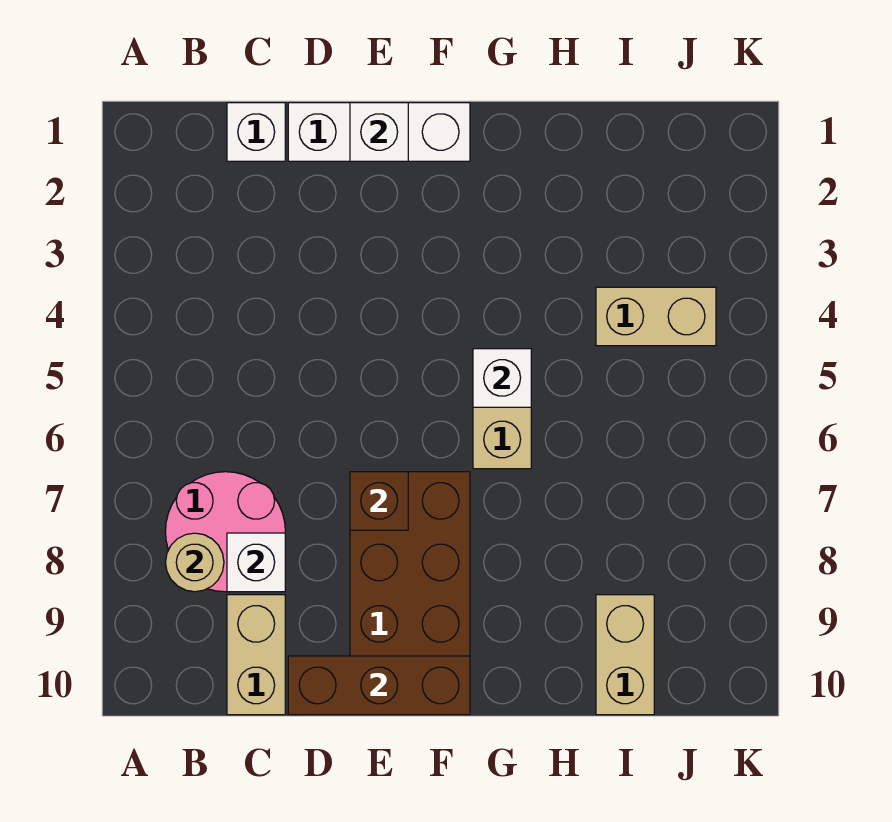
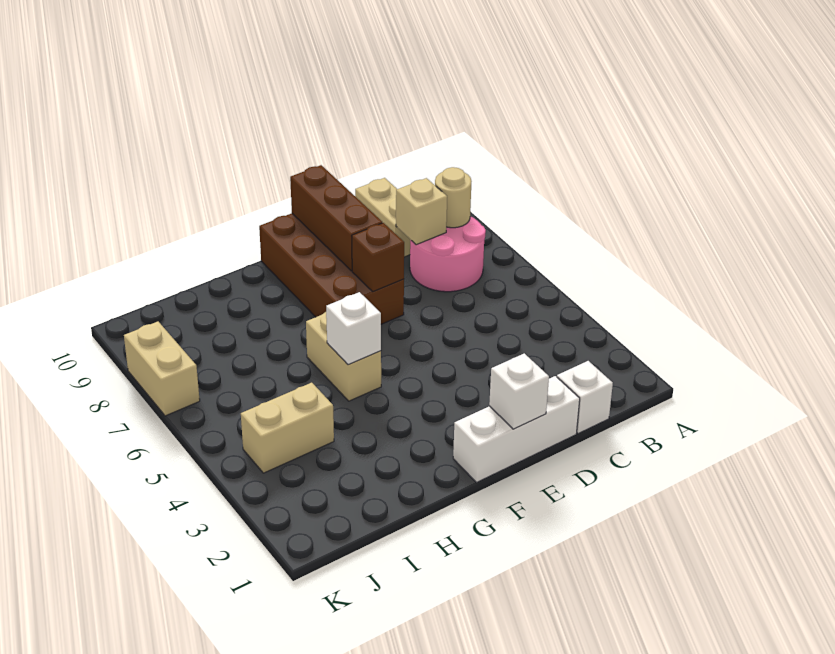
white 1x1 brick [227,533,285,592] -> tan 1x1 brick [396,178,447,245]
brown 1x3 brick [288,656,470,715] -> brown 1x3 brick turned to [290,165,382,271]
tan 1x2 brick [596,595,654,715] -> tan 1x2 brick moved to [124,322,200,416]

